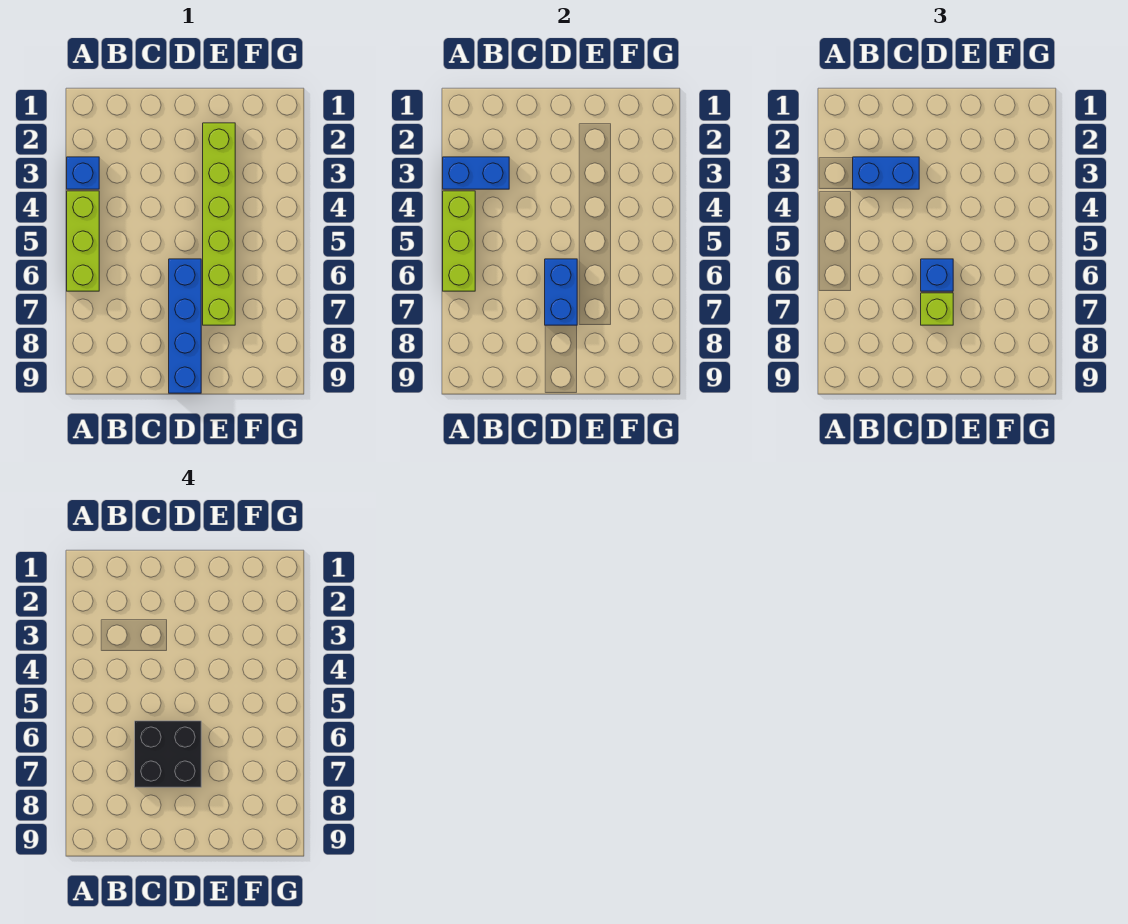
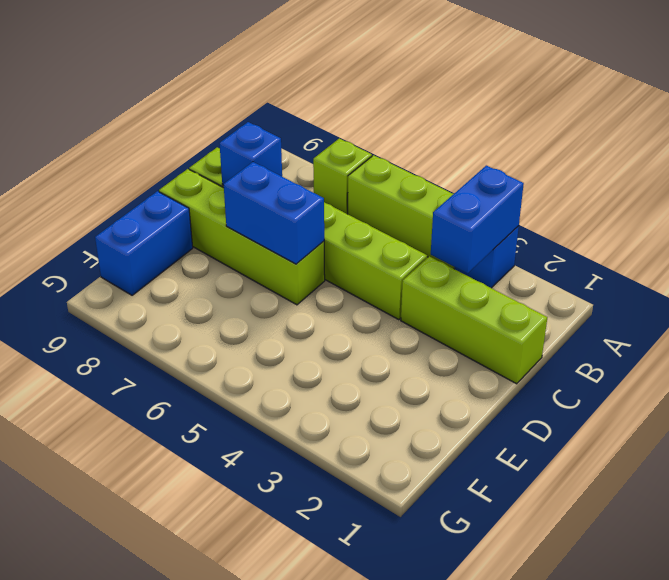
lime 1x3 brick [443,191,475,291] -> lime 1x3 brick moved to [401,256,547,384]
blue 1x2 brick [853,157,919,189] -> blue 1x2 brick moved to [95,191,193,295]
black 2x2 brick [135,721,201,787] -> none
blue 1x4 brick [169,259,201,393] -> lime 1x4 brick [159,169,325,305]
blue 1x1 brick [921,259,953,291] -> blue 1x1 brick moved to [220,122,282,185]
lime 1x1 brick [921,293,953,325] -> lime 1x1 brick moved to [313,138,372,214]
lime 1x6 brick [203,123,235,325] -> lime 1x6 brick moved to [189,147,427,320]

